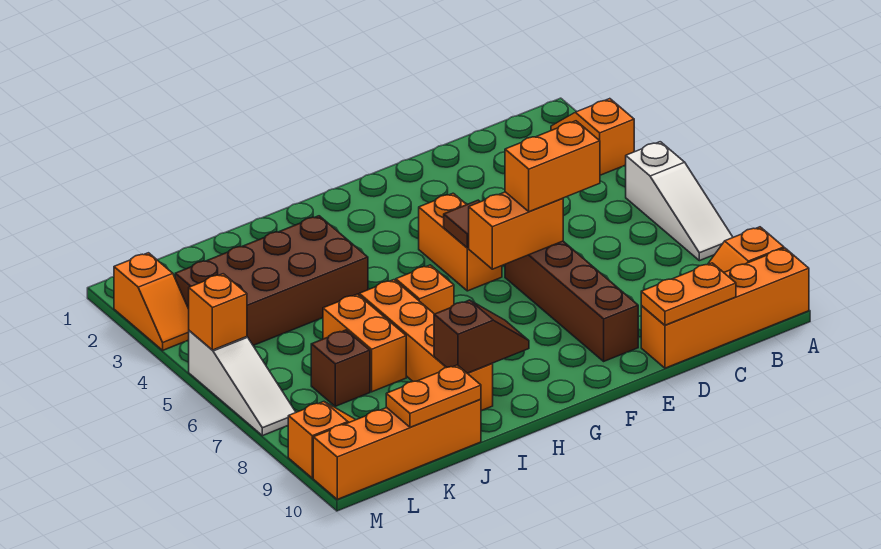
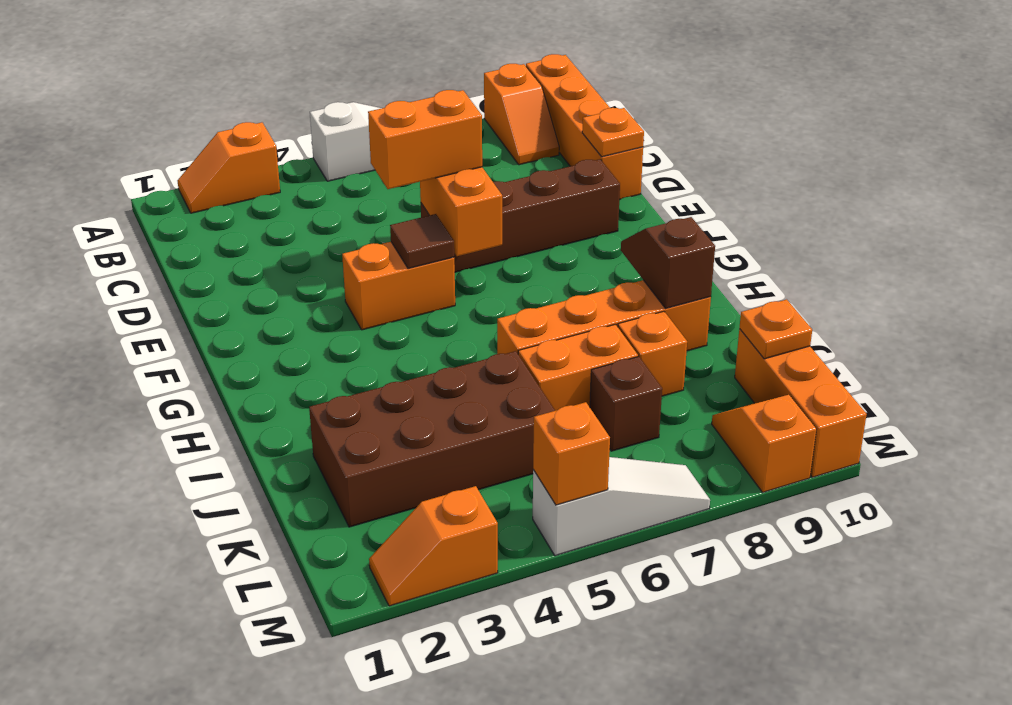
orange 1x2 plate [641,263,736,325] -> orange 1x1 plate [582,108,644,157]
orange 1x2 brick [505,121,600,212] -> orange 1x2 brick turned to [368,90,482,189]
orange 1x1 brick [396,265,454,314] -> orange 1x1 brick moved to [618,311,687,396]
brown 2x4 brick [175,216,368,345] -> brown 2x4 brick turned to [309,351,555,527]
orange 1x4 brick [313,399,481,499] -> orange 1x3 brick [735,329,867,477]
orange 1x2 plate [386,365,481,427] -> orange 1x1 plate [740,299,812,359]
orange 1x2 slope [114,253,189,350] -> orange 1x2 slope turned to [369,486,498,606]

